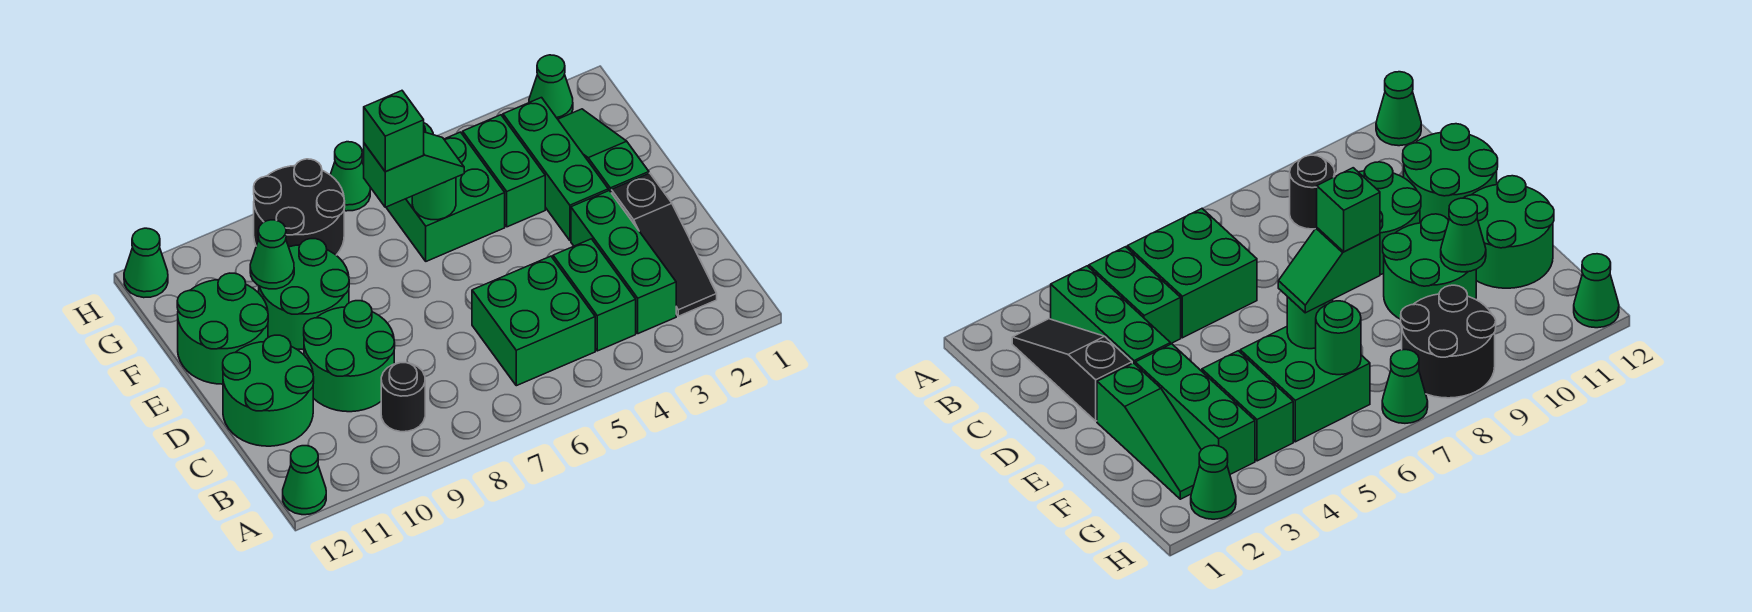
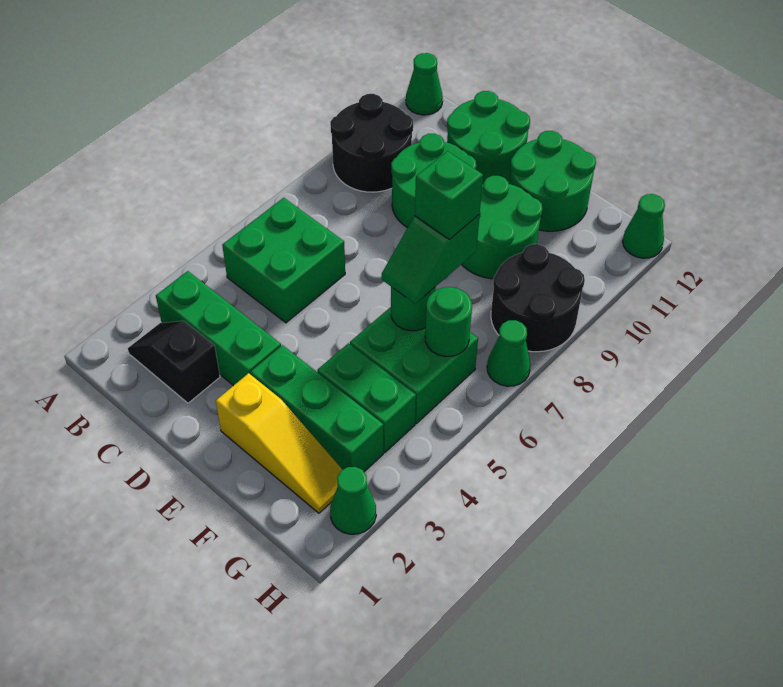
black 1x3 slope [611,173,717,316] -> black 1x2 slope [128,321,220,403]
green 1x2 brick [553,239,636,351] -> none
black 1x1 round brick [381,363,425,432] -> black 2x2 round brick [330,94,413,192]
green 1x3 slope [558,109,649,192] -> yellow 1x3 slope [216,373,342,513]
green 1x1 cone [250,220,294,289] -> none

